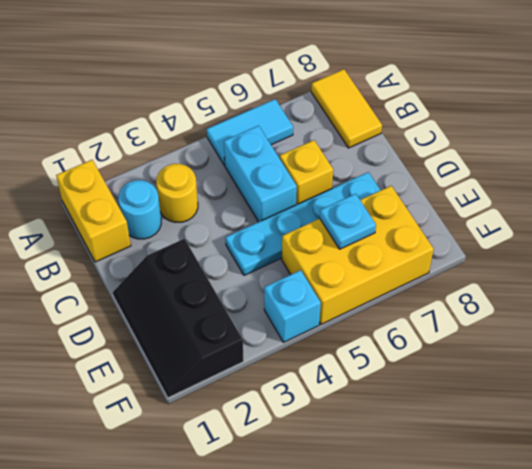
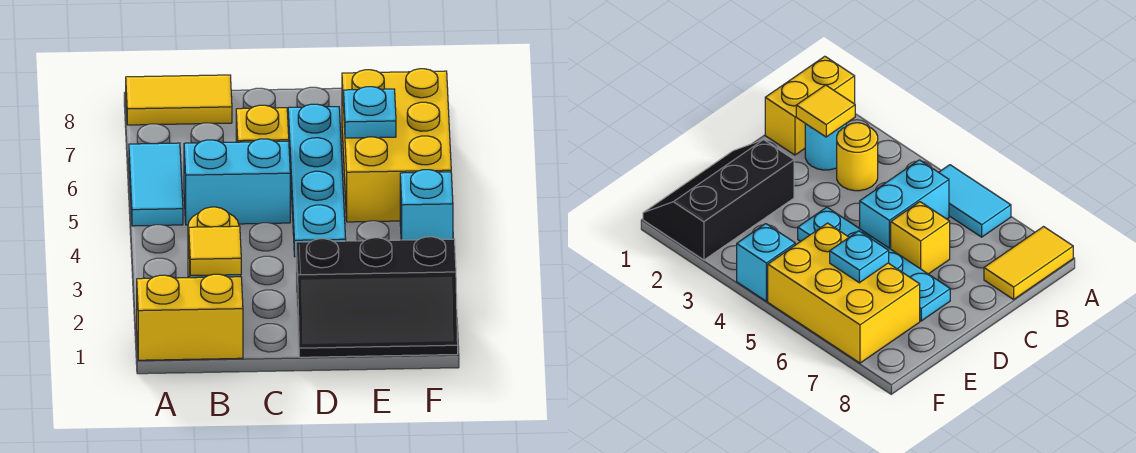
none -> yellow 1x1 tile [189,226,241,275]

